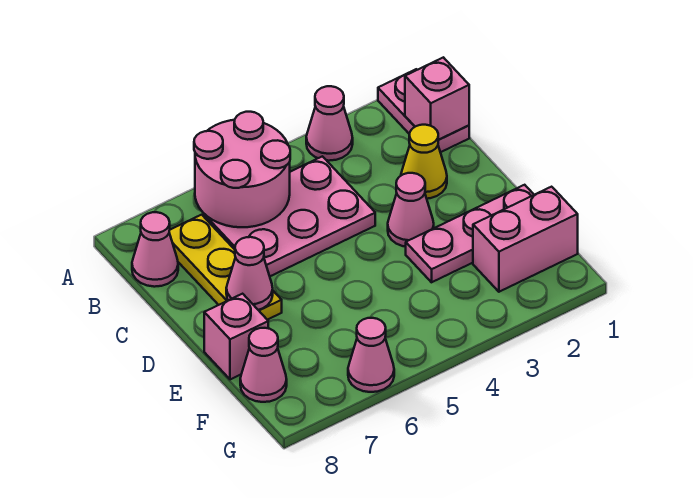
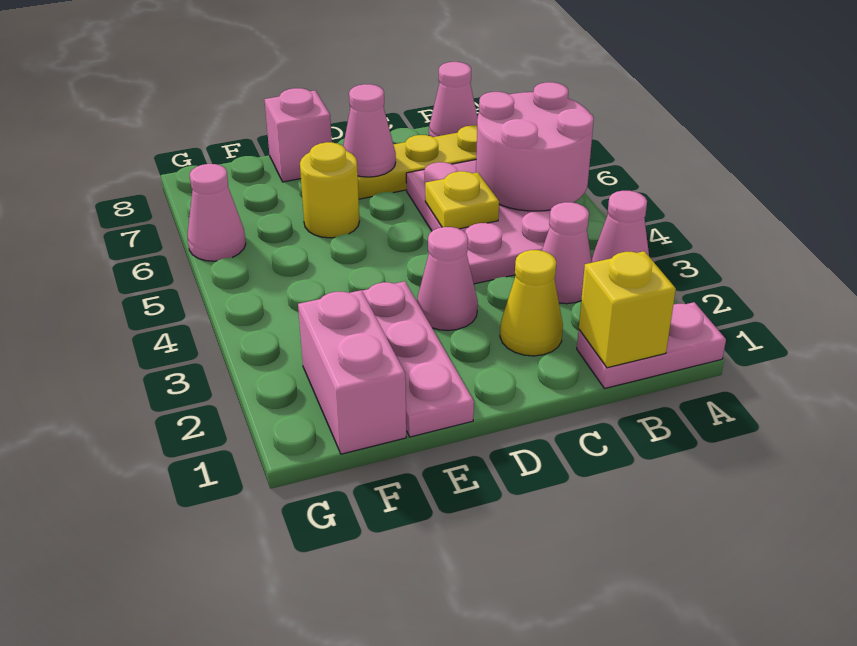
pink 1x1 brick [405,57,469,140] -> yellow 1x1 brick [579,251,676,368]
none -> yellow 1x1 plate [425,171,499,229]
none -> yellow 1x1 round brick [300,142,360,238]
pink 1x1 cone [240,328,287,402] -> pink 1x1 cone moved to [542,202,592,304]

